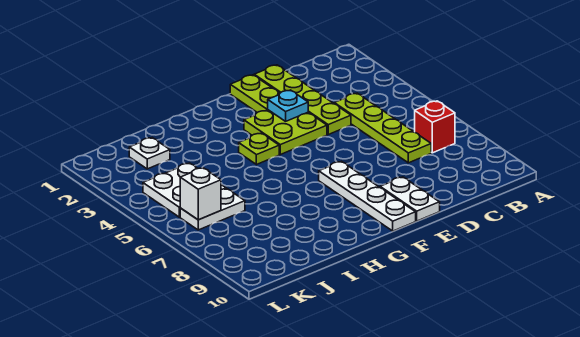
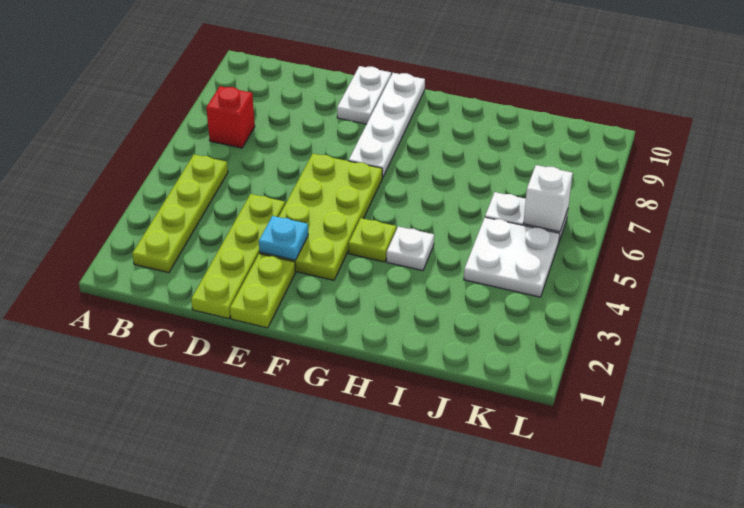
lime 1x4 plate [334,93,431,163] -> lime 1x4 plate moved to [132,155,228,273]
lime 2x2 plate [244,110,327,155] -> lime 2x4 plate [260,154,382,280]
white 1x1 plate [129,138,170,169] -> white 1x1 plate moved to [387,226,434,271]

